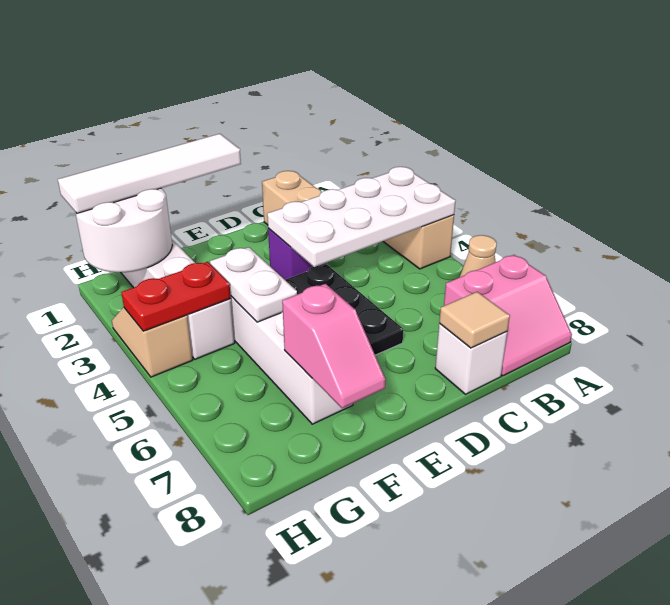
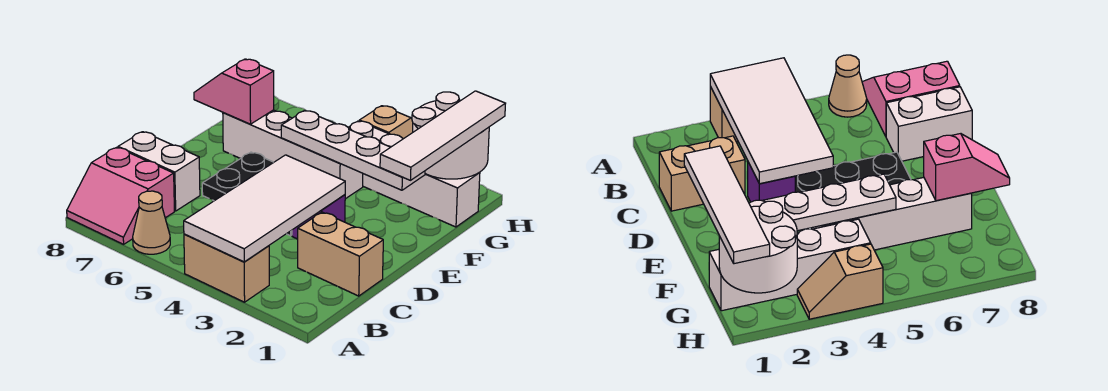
white 2x4 plate [267,167,456,267] -> white 2x4 tile [184,155,345,262]
pink 2x2 slope [444,255,572,376] -> pink 2x2 slope turned to [67,147,174,244]
white 1x1 brick [435,323,507,394] -> white 1x2 brick [118,132,200,211]
tan 1x1 tile [439,292,510,348] -> none
white 1x2 plate [210,247,297,322] -> white 1x4 plate [281,110,425,190]
red 1x2 plate [121,262,231,331] -> none

